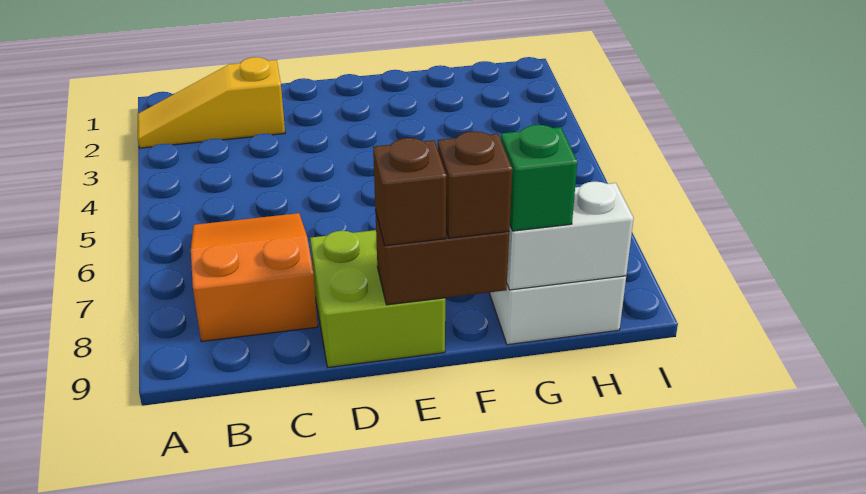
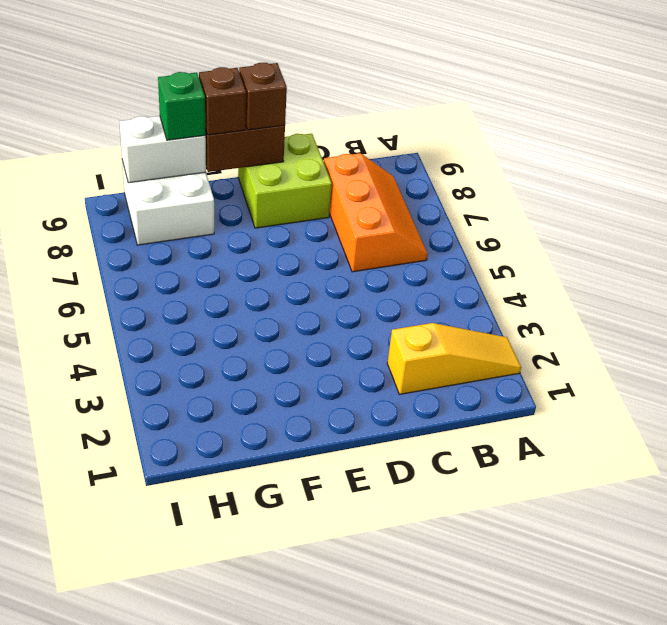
orange 2x3 slope [191,213,318,341] -> orange 2x3 slope turned to [324,153,428,272]

